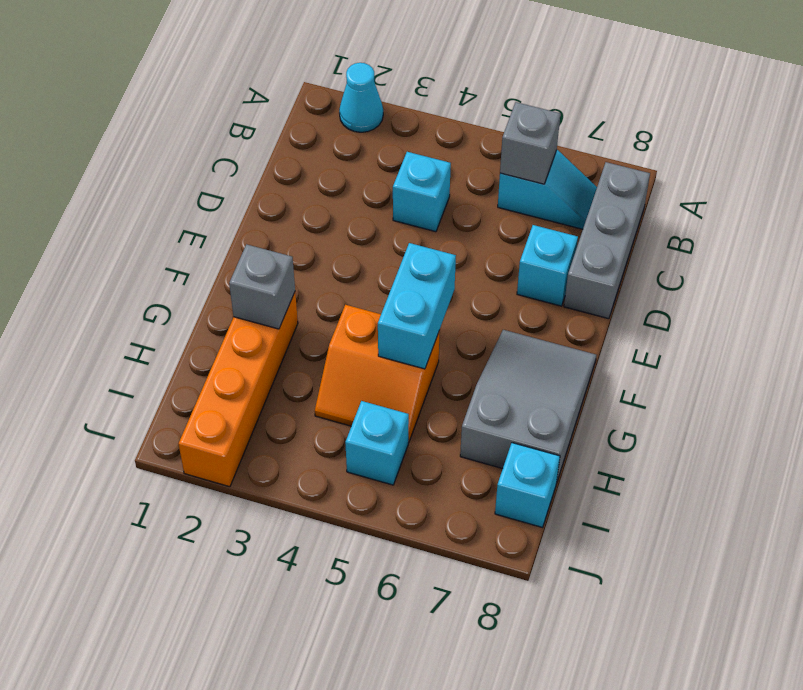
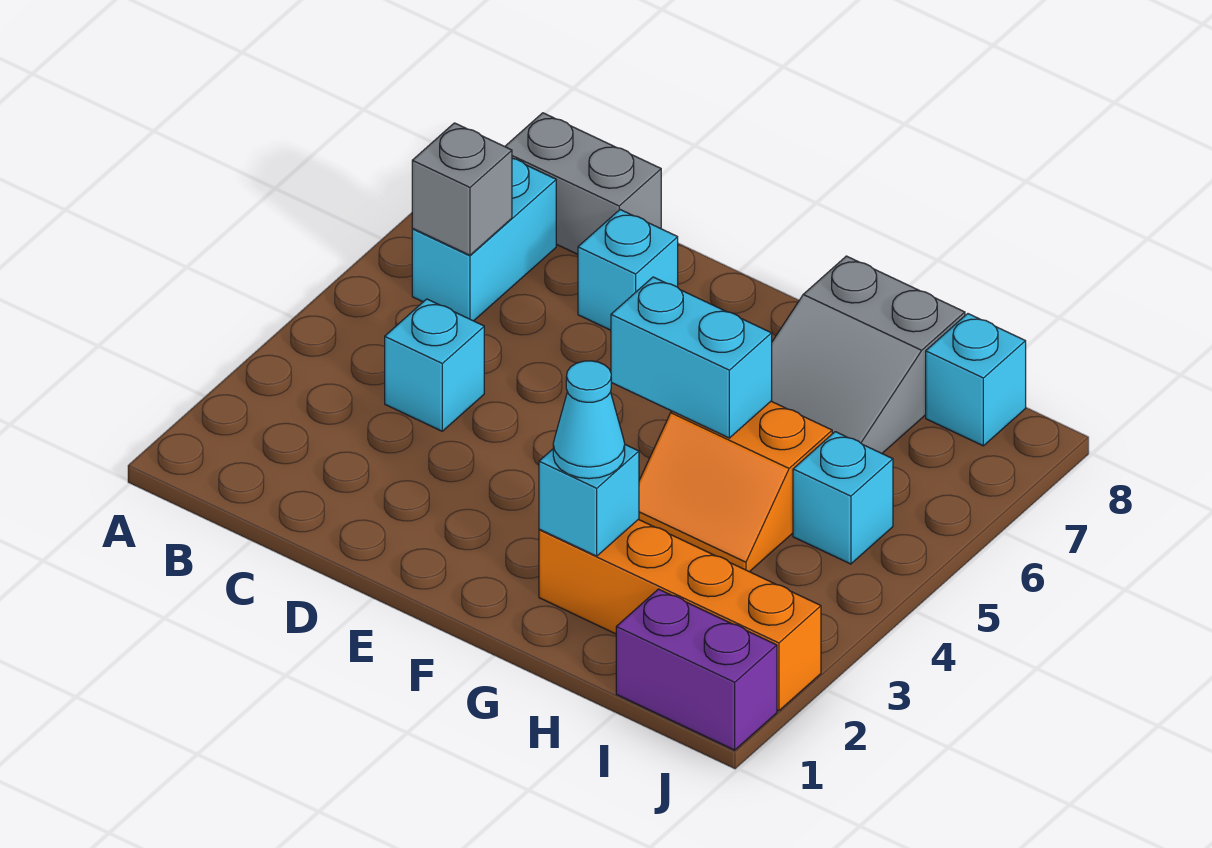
cyan 1x1 cone [339,63,383,132] -> cyan 1x1 cone moved to [553,361,625,479]
cyan 1x2 slope [498,150,597,229] -> cyan 1x2 brick [412,158,556,321]
grey 1x3 brick [564,162,650,319] -> grey 1x2 brick [505,113,661,254]
grey 2x3 slope [460,330,596,483] -> grey 2x3 slope turned to [772,256,965,453]
grey 1x1 brick [229,244,295,329] -> cyan 1x1 brick [539,445,639,556]
orange 2x2 slope [315,305,440,442] -> orange 2x2 slope turned to [639,401,832,572]
none -> purple 1x2 brick [616,589,777,750]

